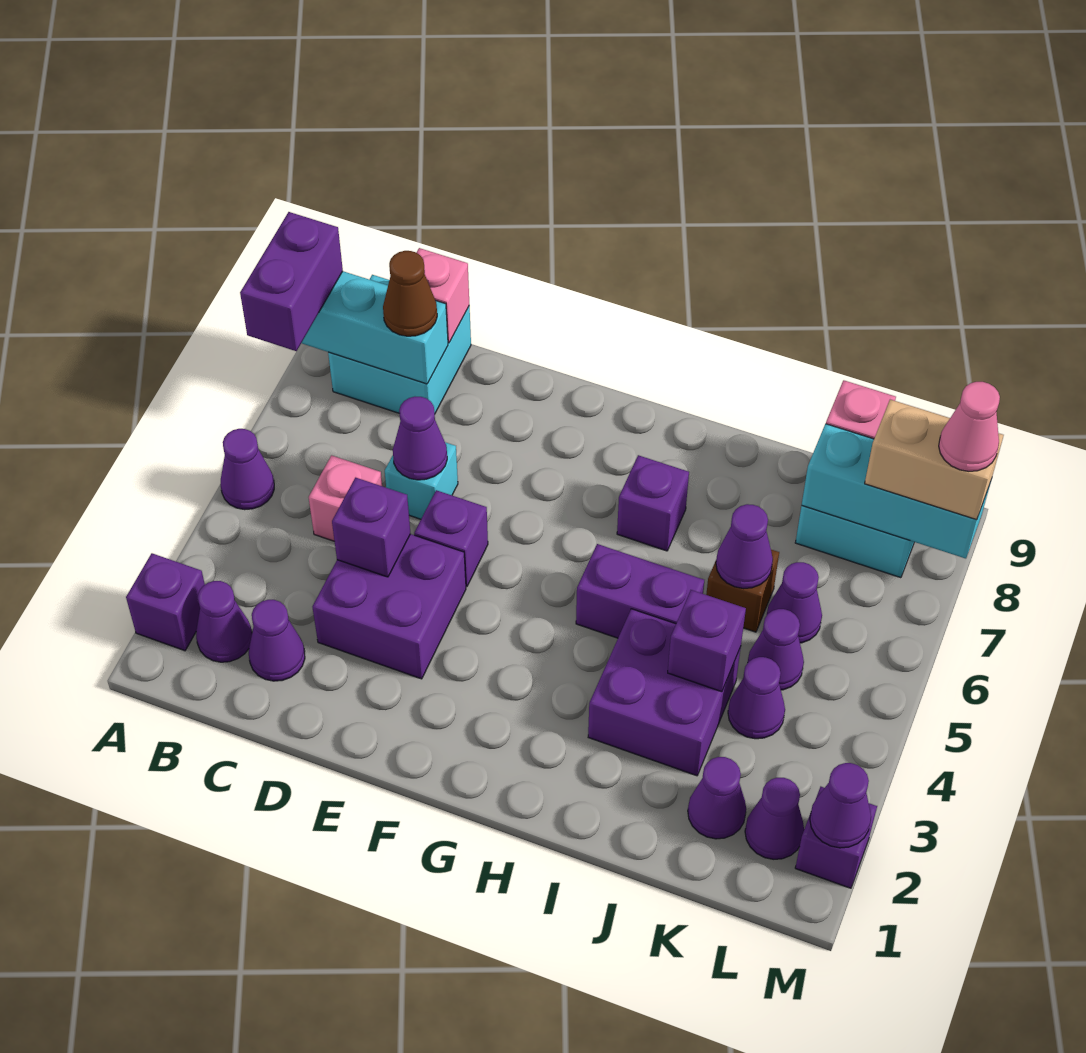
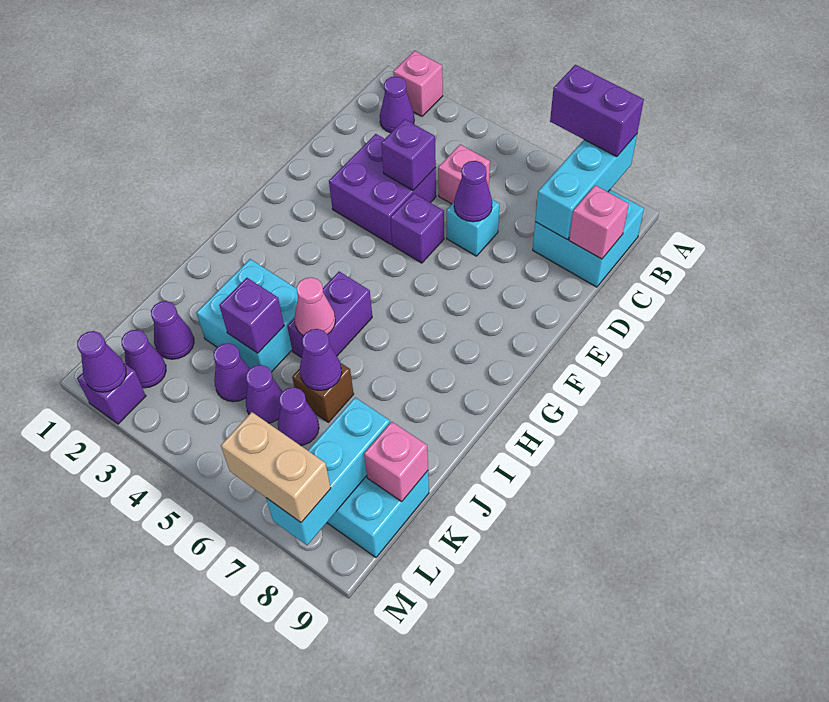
purple 1x1 brick [126,553,205,651] -> pink 1x1 brick [393,51,443,116]
purple 1x1 cone [221,429,274,510] -> none
purple 1x1 cone [249,600,305,681] -> none
brown 1x1 cone [383,251,437,336] -> none
purple 1x1 brick [617,455,689,551] -> none
purple 2x2 brick [588,609,741,776] -> cyan 2x2 brick [196,259,298,372]
tan 1x2 brick [865,400,1004,520] -> tan 1x2 brick turned to [221,412,331,522]
pink 1x1 cone [939,382,1000,471] -> pink 1x1 cone moved to [294,277,335,336]

